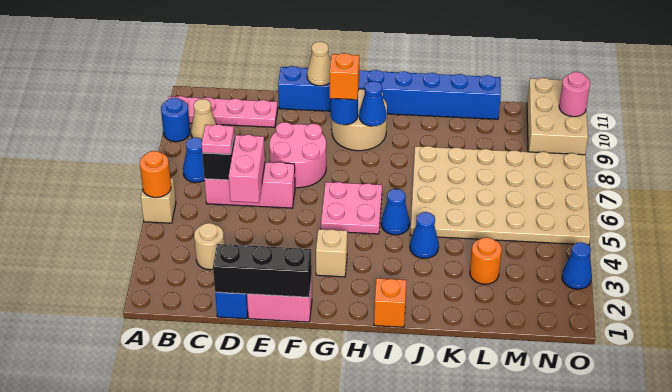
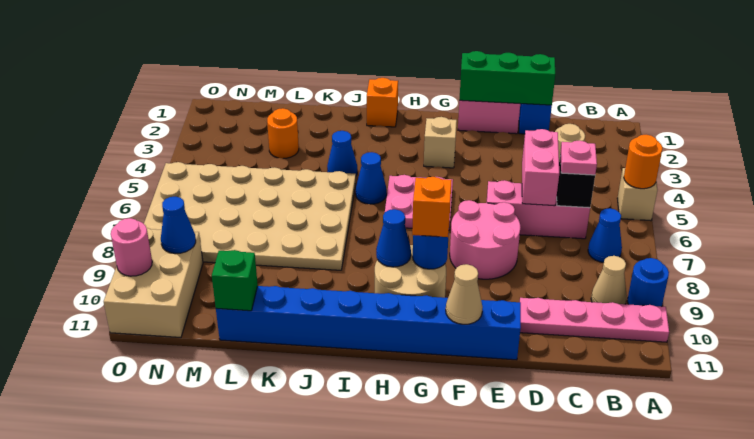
black 1x3 brick [213,244,312,297] -> green 1x3 brick [459,51,555,105]
none -> green 1x1 brick [212,250,258,311]
blue 1x1 cone [562,242,592,289] -> blue 1x1 cone moved to [161,197,196,254]

